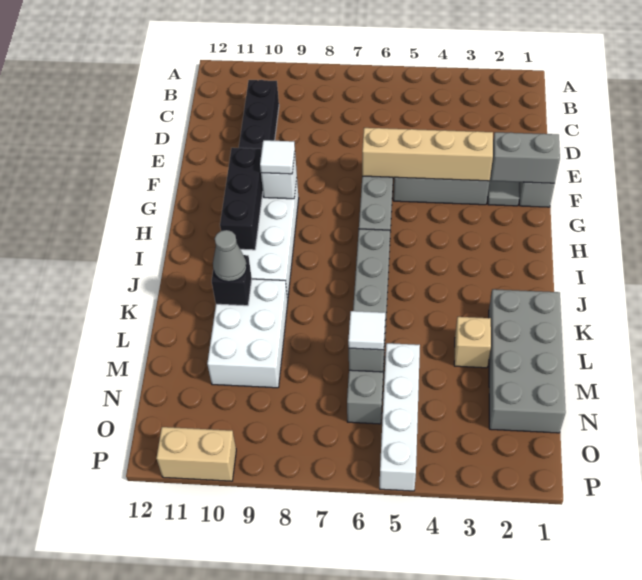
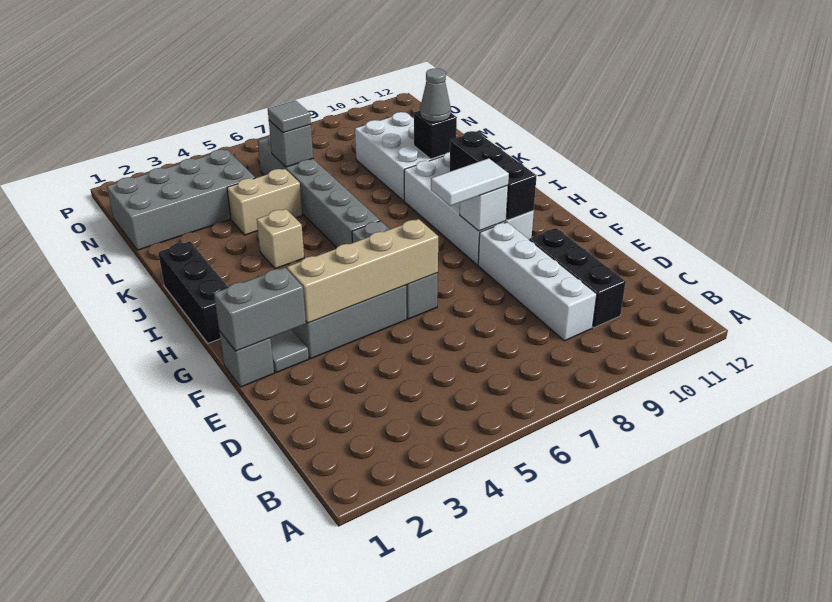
white 1x1 tile [260,140,295,174] -> white 1x2 tile [431,158,509,206]
none -> black 1x3 brick [158,241,228,343]
grey 2x4 brick [489,289,566,433] -> grey 2x4 brick turned to [107,150,255,250]
tan 1x1 brick [454,317,491,368] -> tan 1x1 brick moved to [257,209,304,269]
white 1x4 brick [380,343,420,491] -> white 1x4 brick moved to [478,222,597,341]
white 1x1 tile [348,311,385,350] -> grey 1x1 tile [268,100,311,133]
tan 1x2 brick [156,427,236,481] -> tan 1x2 brick moved to [227,169,302,235]

